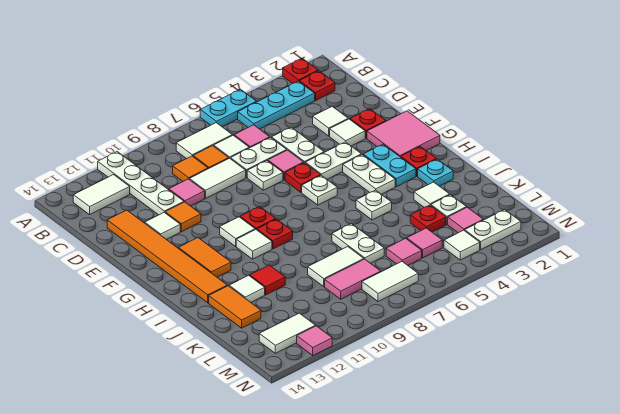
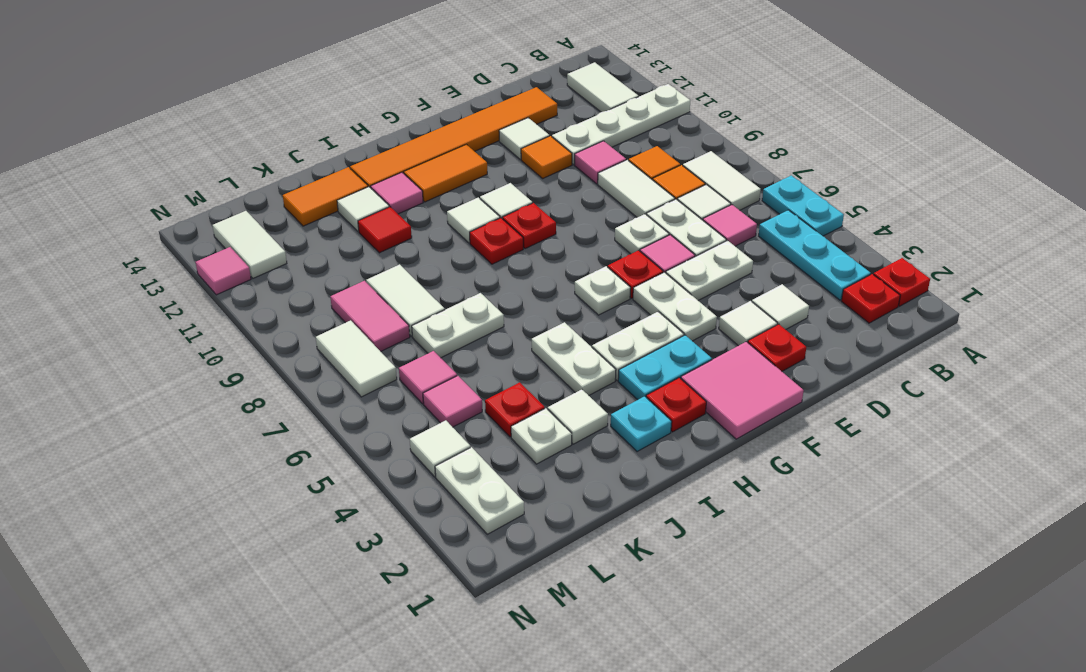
white 1x1 plate [356,190,392,220] -> white 1x2 plate [532,322,616,395]
pink 1x1 tile [448,207,483,233] -> pink 1x1 tile moved to [371,173,423,214]

